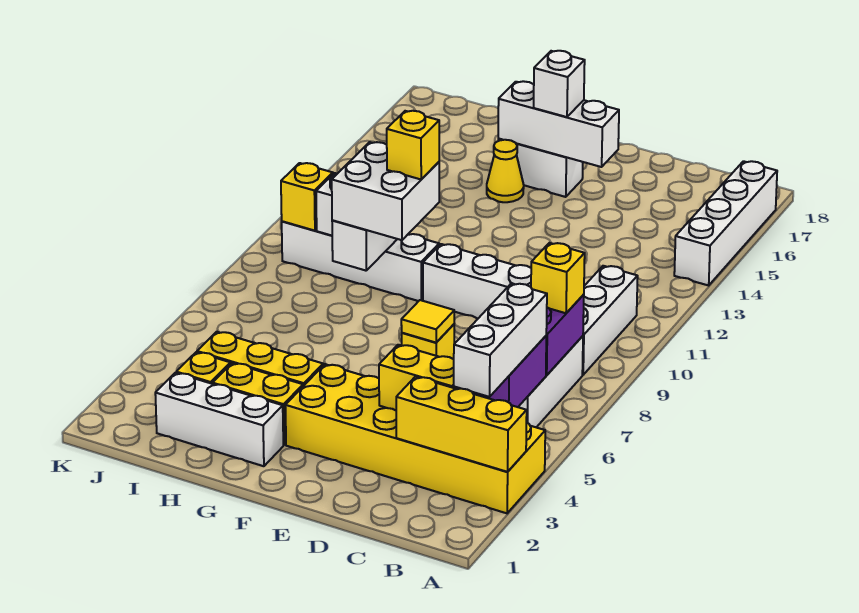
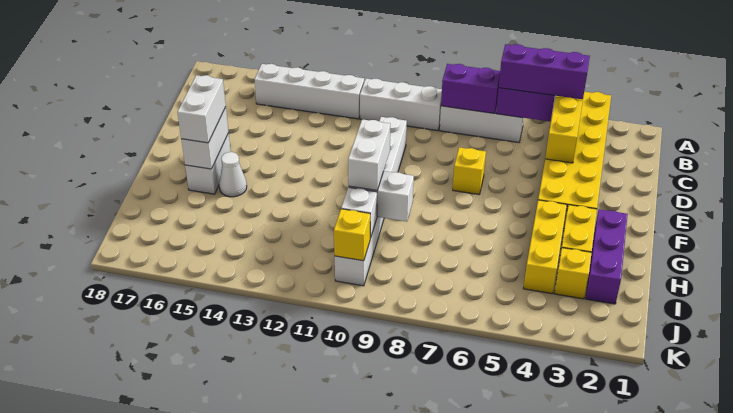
yellow 1x3 brick [396,377,527,472] -> none
white 1x4 brick [674,161,777,285] -> white 1x4 brick moved to [254,64,364,119]
white 1x3 brick [454,283,547,397] -> purple 1x3 brick [499,44,590,99]
yellow 1x1 brick [531,243,585,313] -> none
yellow 1x1 tile [401,300,454,343] -> none
white 1x3 brick [498,81,619,167] -> white 1x2 brick [181,107,229,169]
white 1x1 brick [534,51,585,117] -> white 1x2 brick [177,75,226,143]
white 1x3 brick [155,373,283,466] -> purple 1x3 brick [586,209,628,304]
white 2x2 brick [332,142,439,240] -> white 1x2 brick [348,119,390,190]
yellow 1x1 brick [387,111,439,179] -> none
yellow 1x1 cone [487,140,524,202] -> white 1x1 cone [219,152,247,197]

